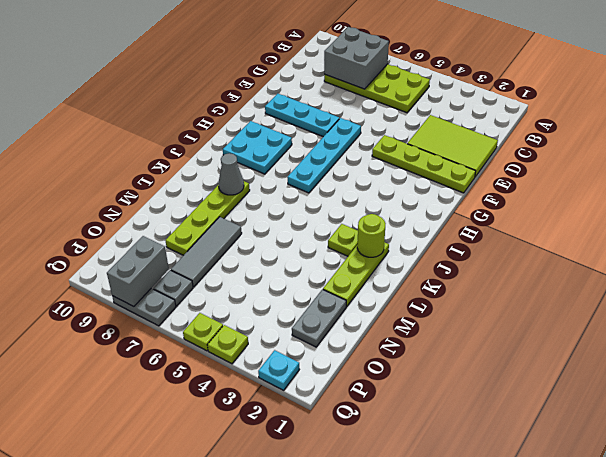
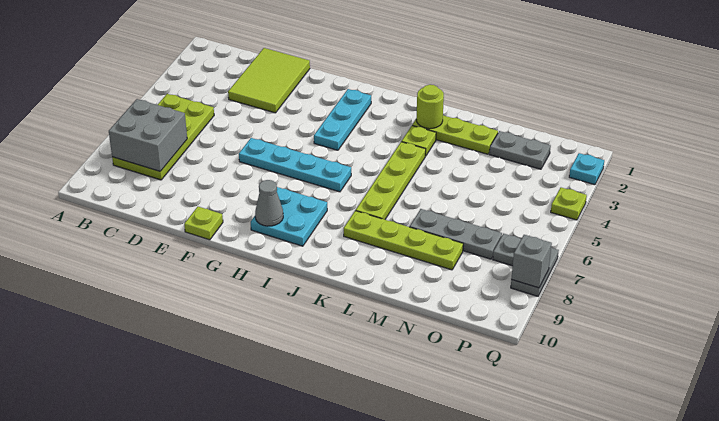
lime 1x4 plate [372,135,476,193] -> lime 1x4 plate moved to [356,142,426,220]
cyan 1x3 plate [265,94,339,137] -> cyan 1x3 plate moved to [314,89,371,150]
grey 1x1 cone [218,153,244,195] -> grey 1x1 cone moved to [255,180,283,226]
grey 1x3 tile [171,217,242,287] -> grey 1x3 plate [410,209,502,259]
grey 1x2 brick [107,236,169,307] -> grey 1x1 brick [511,235,552,288]
lime 1x1 plate [183,313,223,351] -> lime 1x1 plate moved to [184,207,223,240]

